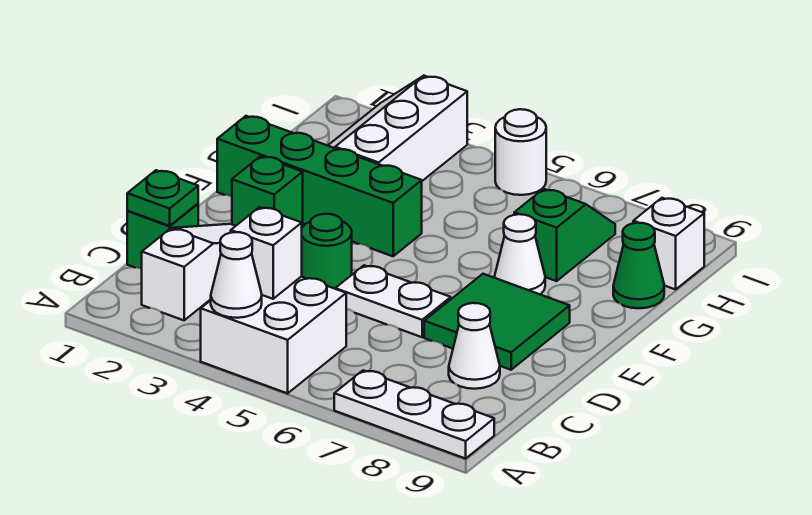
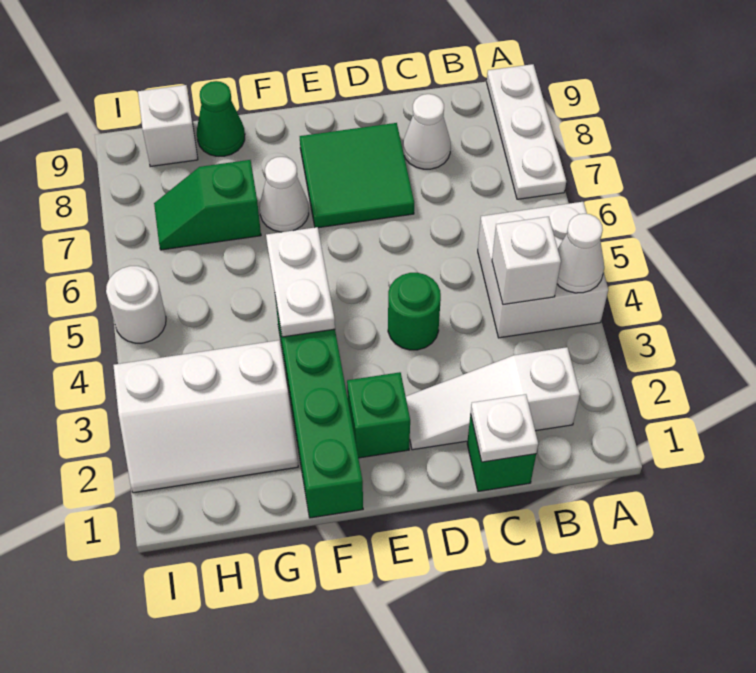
green 1x1 plate [127,170,198,226] -> white 1x1 plate [471,394,538,462]
white 1x2 plate [335,265,451,337] -> white 1x2 plate moved to [266,227,335,337]

